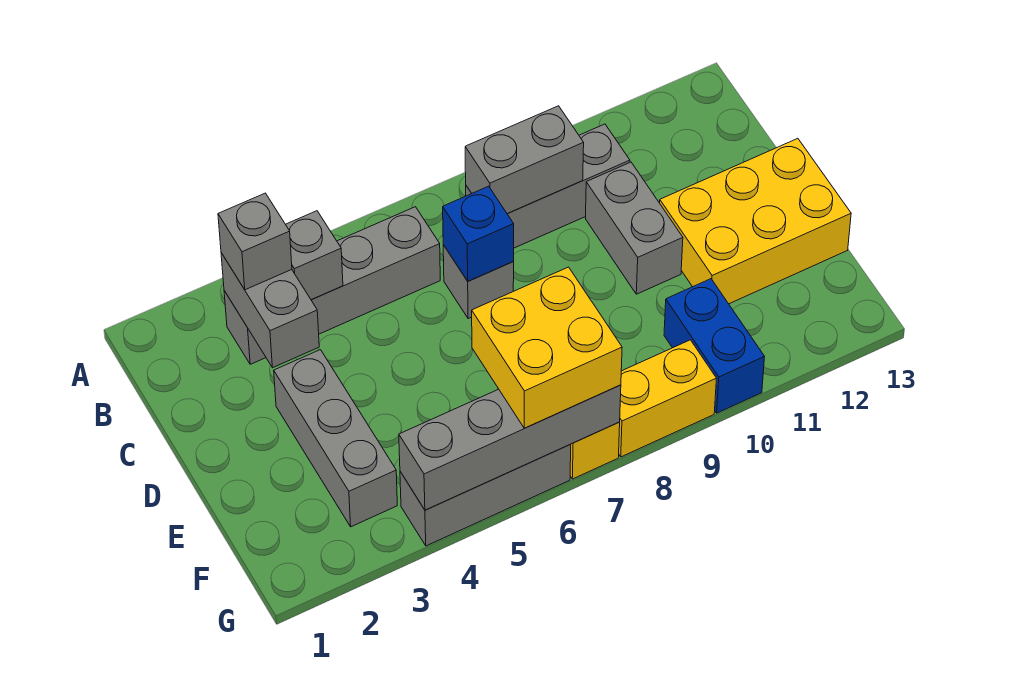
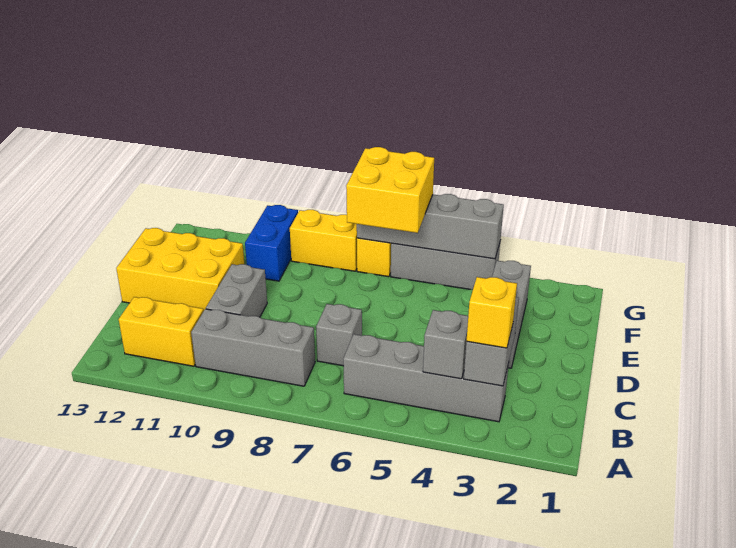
grey 1x1 brick [218,193,292,290] -> yellow 1x1 brick [467,277,517,348]
grey 1x2 brick [465,106,584,214] -> none
none -> yellow 1x2 brick [119,297,204,366]
blue 1x1 brick [443,186,514,281] -> none

